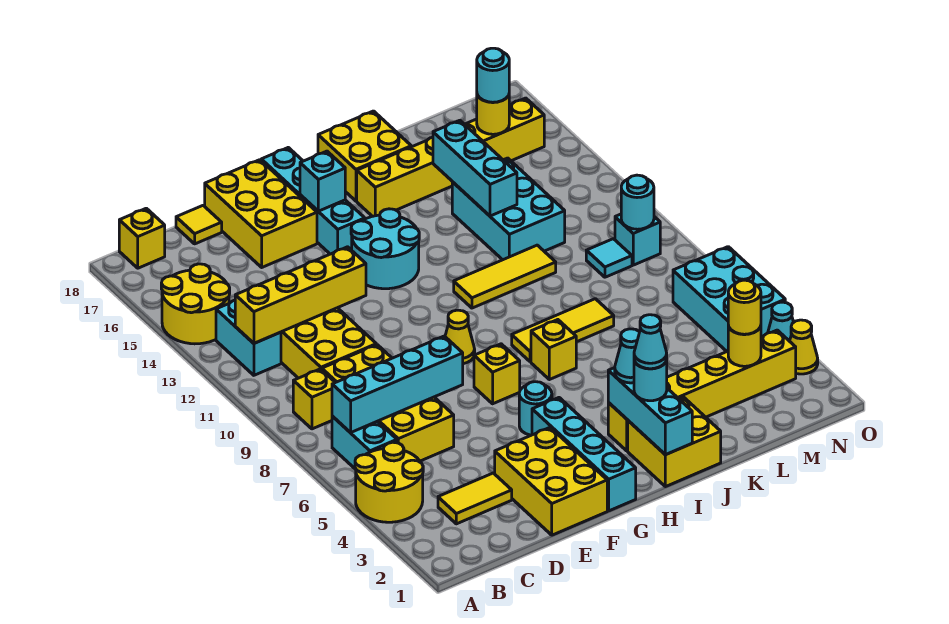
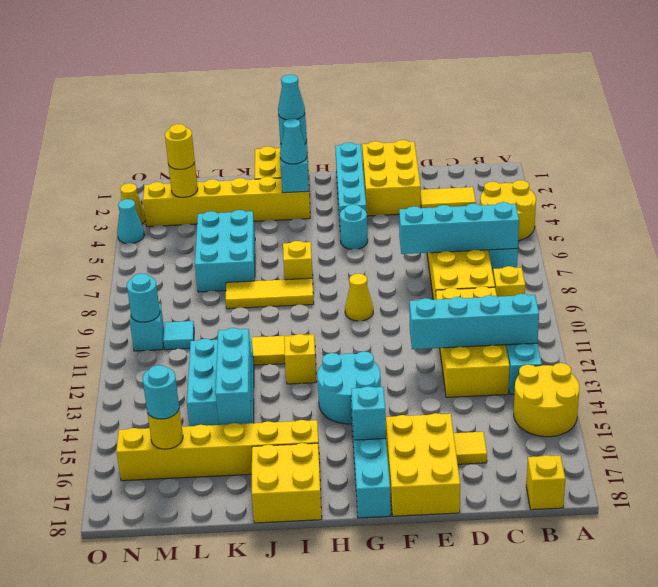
yellow 1x4 brick [235,247,366,343] -> cyan 1x4 brick [410,294,539,349]
yellow 1x1 tile [176,206,222,244] -> yellow 1x1 tile moved to [454,432,487,464]
yellow 1x1 brick [474,344,520,404] -> yellow 1x1 brick moved to [284,334,316,384]
cyan 2x3 brick [673,247,785,351] -> cyan 2x3 brick moved to [195,210,255,292]

